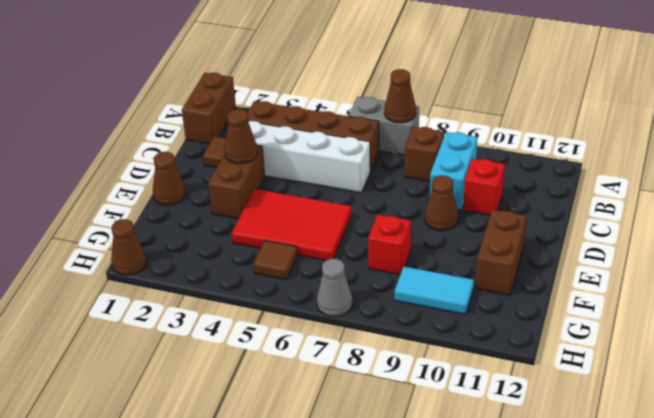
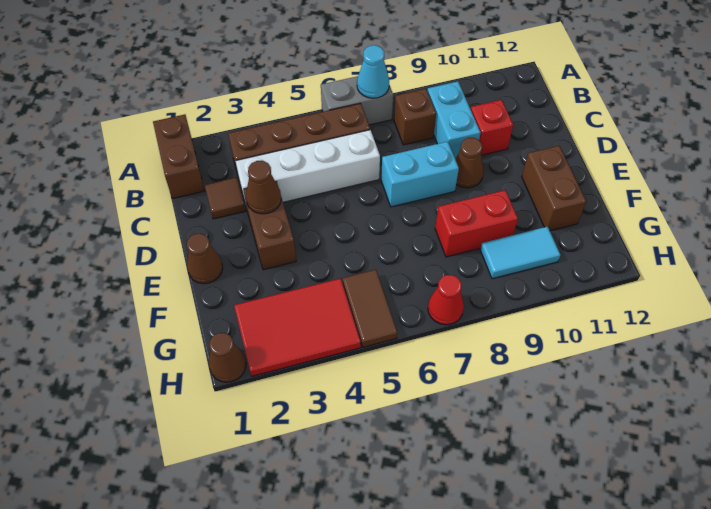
brown 1x1 cone [384,69,416,123] -> cyan 1x1 cone [357,45,389,98]
none -> cyan 1x2 brick [381,142,459,207]
red 2x3 tile [232,189,352,261] -> red 2x3 tile moved to [234,278,361,376]
red 1x1 brick [368,215,411,274] -> red 1x2 brick [435,190,518,257]
brown 1x1 tile [253,241,298,280] -> brown 1x2 tile [343,270,397,347]
grey 1x1 cone [317,259,352,316] -> red 1x1 cone [428,275,464,325]

